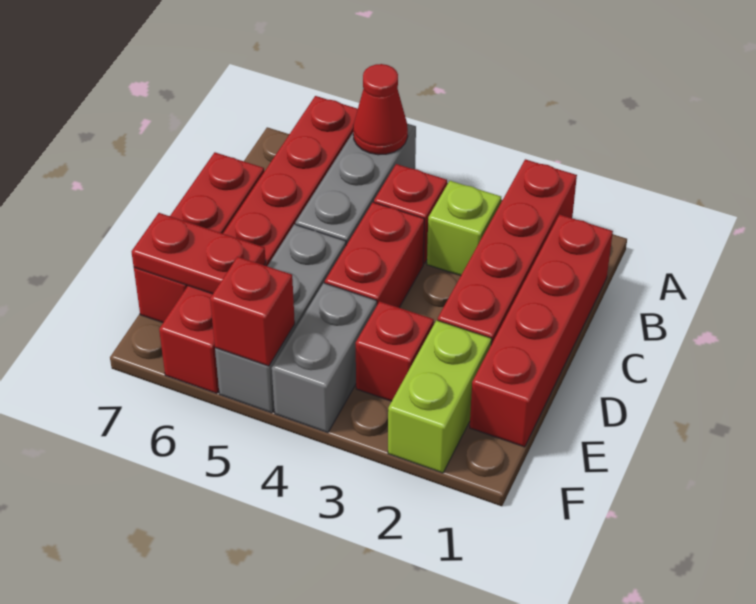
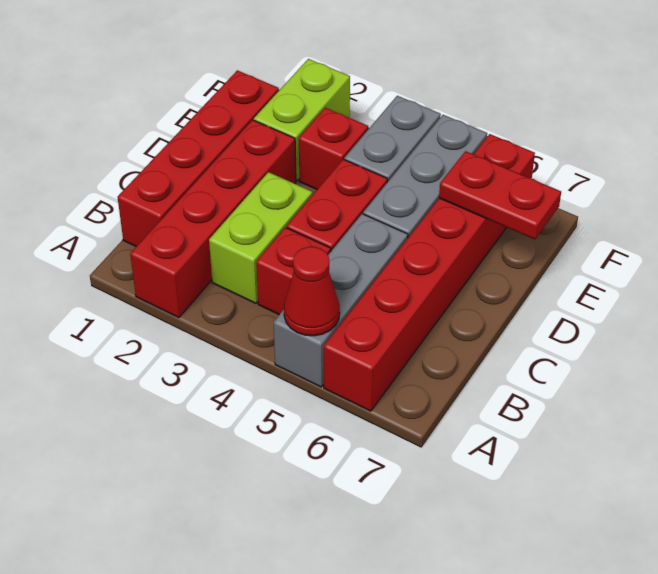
lime 1x1 brick [427,181,501,276] -> lime 1x2 brick [209,172,312,303]
red 1x3 brick [134,152,264,323] -> none
red 1x1 brick [210,257,295,366] -> none

